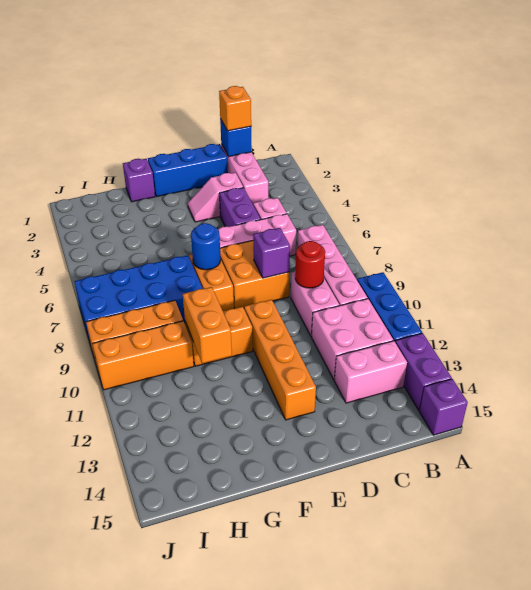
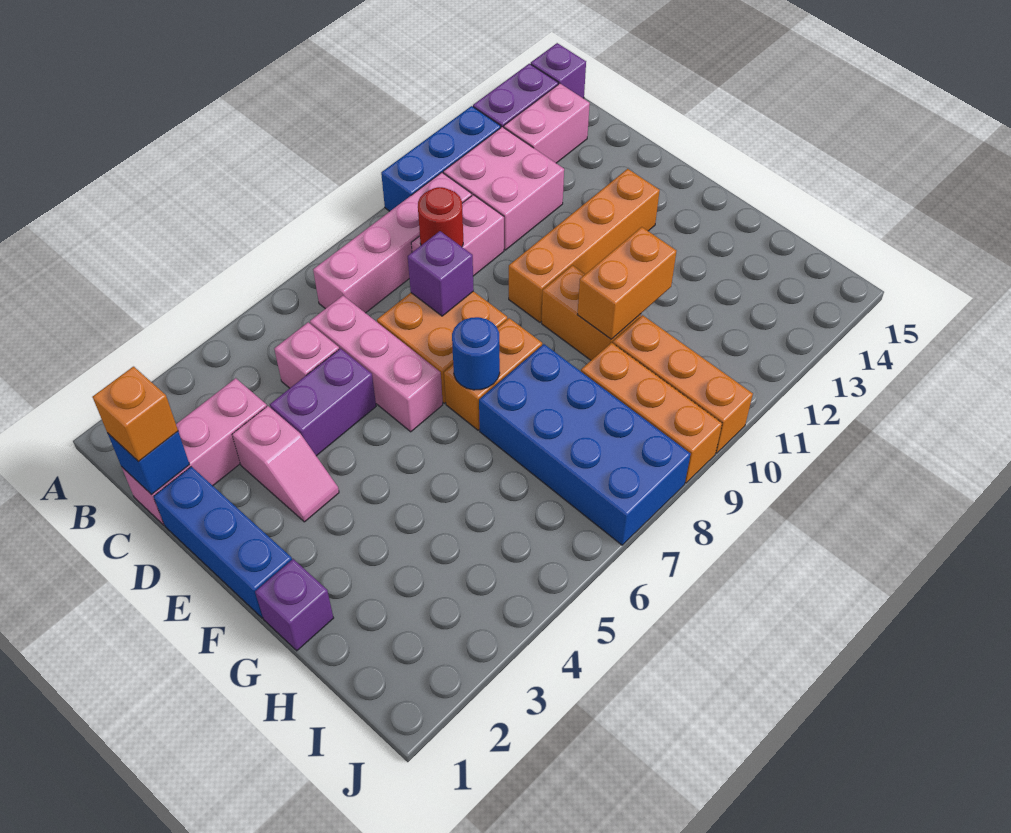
pink 1x2 brick [334,341,407,403] -> pink 1x2 brick turned to [504,84,590,163]

